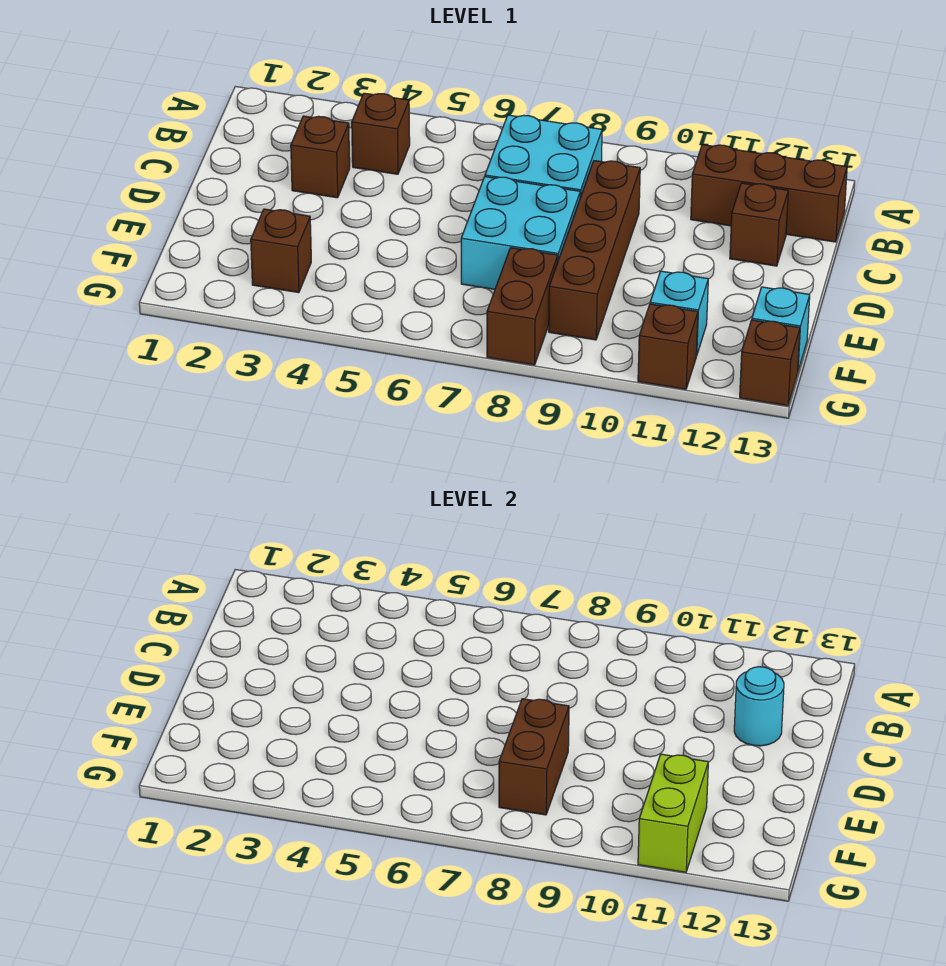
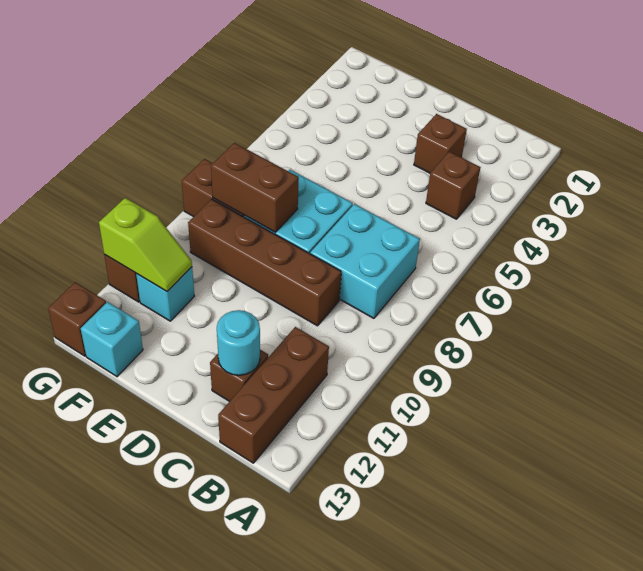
brown 1x1 brick [251,209,311,293] -> none
lime 1x2 brick [638,754,708,872] -> lime 1x2 slope [99,198,192,291]

